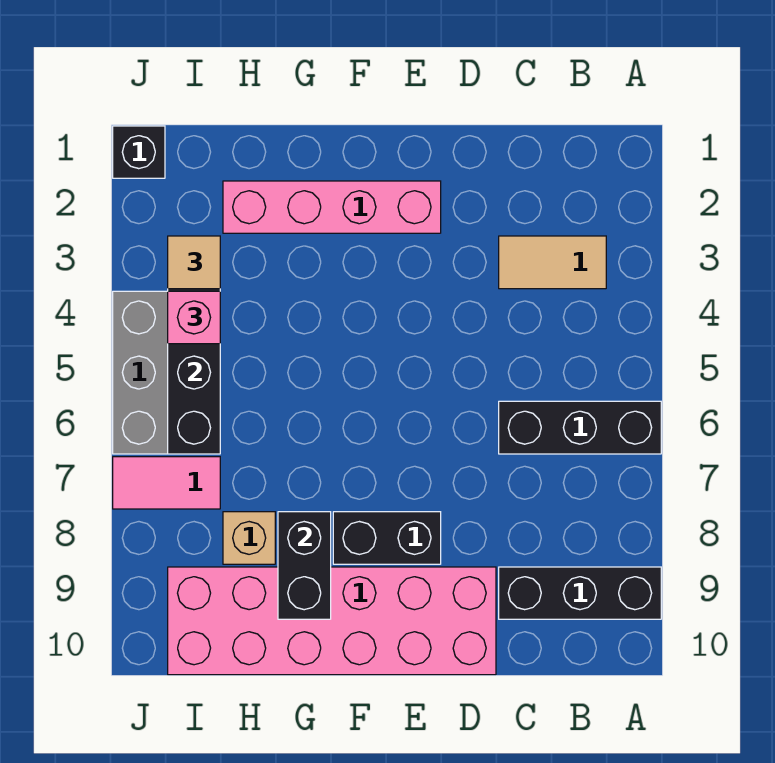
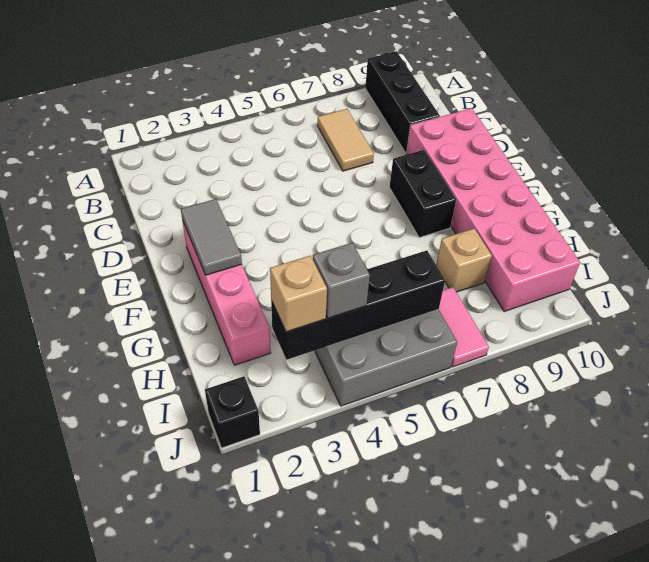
black 1x3 brick [499,401,661,454] -> none
tan 1x2 tile [499,236,606,289] -> tan 1x2 tile moved to [317,109,374,171]
none -> grey 1x2 tile [181,199,242,275]
black 1x2 brick [278,512,331,619] -> none
tan 1x1 tile [168,236,220,289] -> tan 1x1 brick [270,256,327,332]
pink 1x1 brick [168,291,220,344] -> grey 1x1 brick [313,243,370,318]

